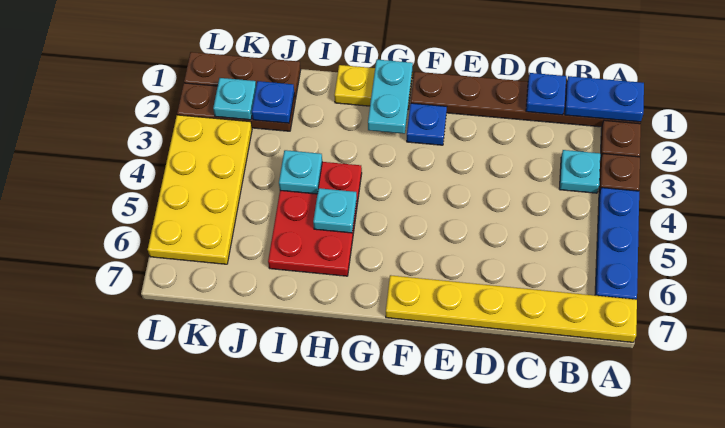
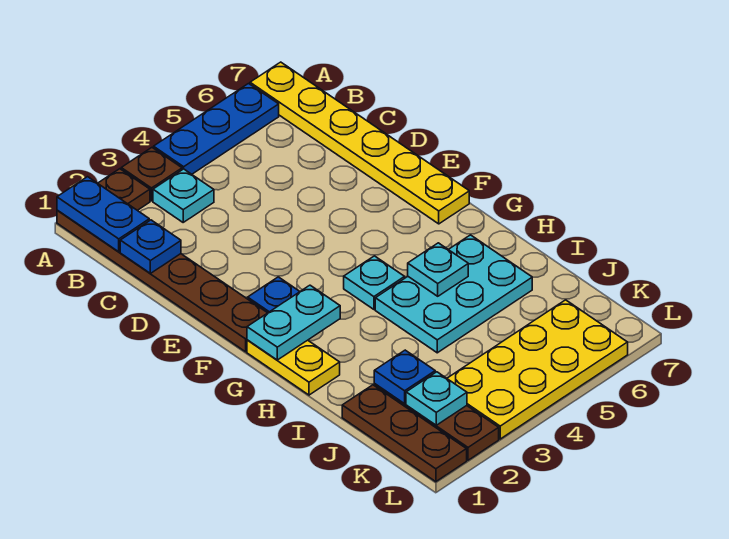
red 2x3 plate [268,162,362,276] -> cyan 2x3 plate [375,235,532,353]
cyan 1x1 plate [279,150,322,194] -> cyan 1x1 plate moved to [344,256,405,309]

